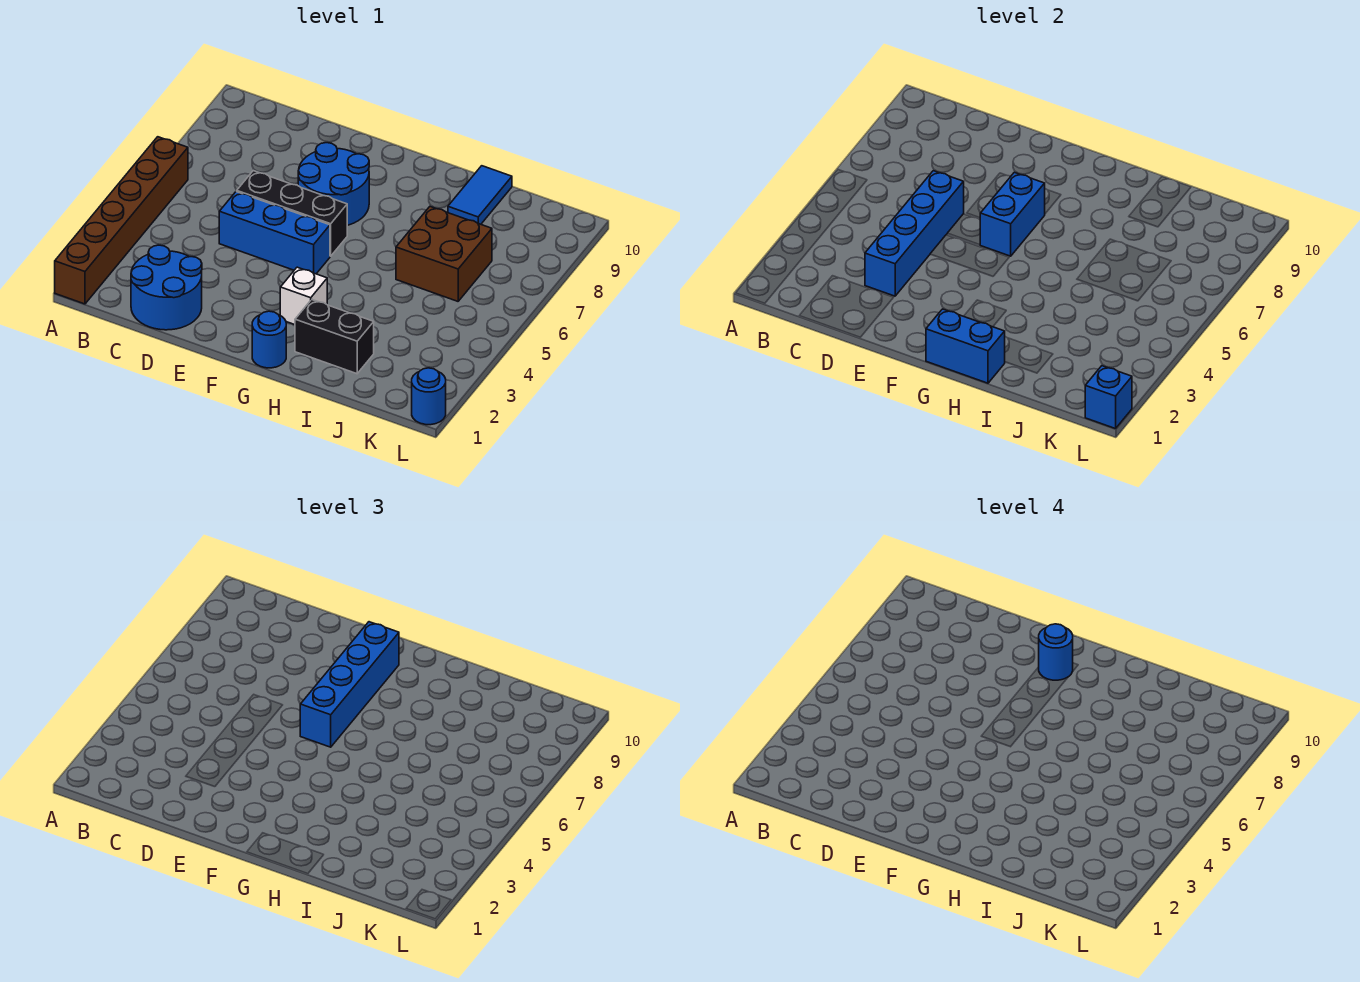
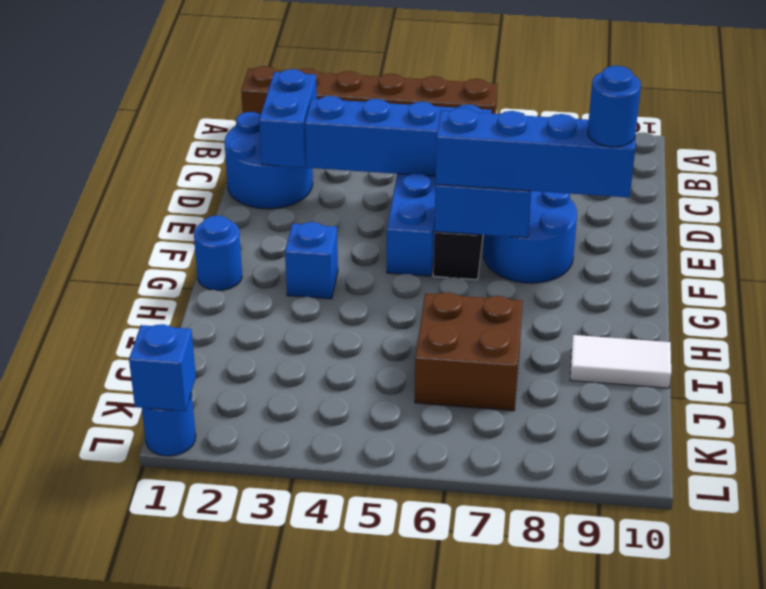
blue 1x2 brick [926,309,1005,383] -> blue 1x2 brick moved to [259,69,317,168]
white 1x1 brick [280,267,327,325] -> blue 1x1 brick [285,222,338,299]
black 1x2 brick [295,299,374,374] -> none
blue 1x2 tile [448,166,512,224] -> white 1x2 tile [570,335,671,388]

